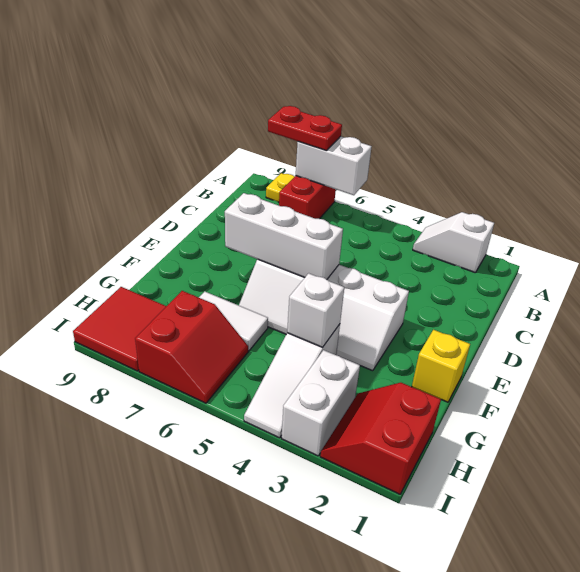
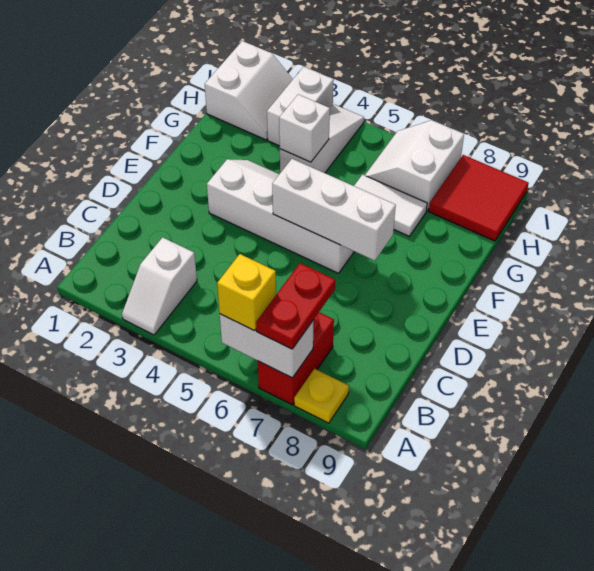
white 1x2 slope [413,212,494,273] -> white 1x2 slope turned to [122,237,197,335]
red 1x2 plate [268,106,342,151] -> red 1x2 plate turned to [256,263,335,349]
yellow 1x1 brick [412,330,470,402] -> yellow 1x1 brick moved to [217,254,276,331]
red 2x2 slope [320,383,441,494] -> white 2x2 slope [205,41,293,140]
red 2x2 slope [135,291,248,403] -> white 2x2 slope [365,120,464,211]

